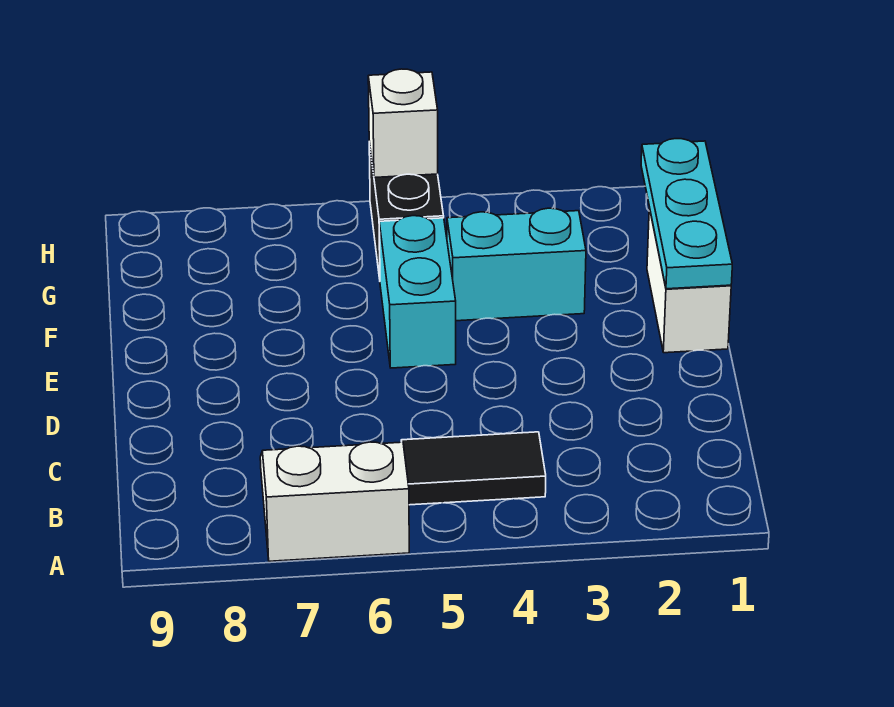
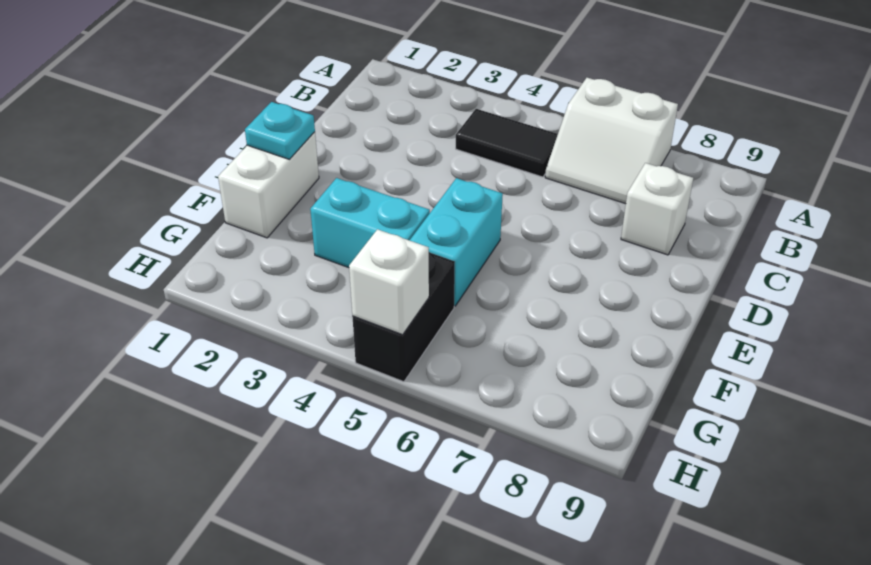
none -> white 1x1 brick [621,163,693,255]
cyan 1x3 plate [641,139,732,289] -> cyan 1x1 plate [245,102,315,159]

